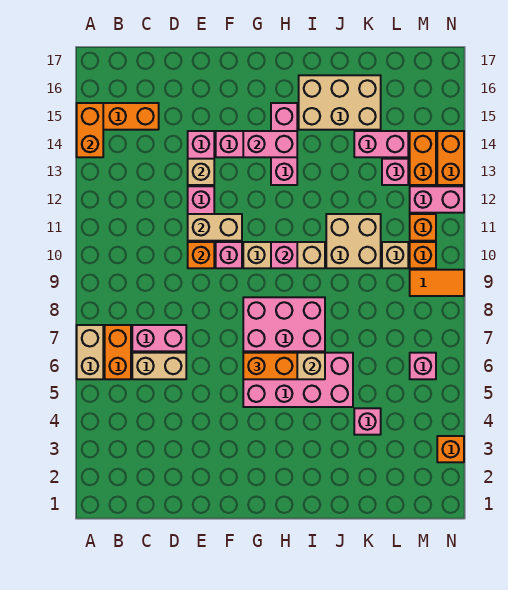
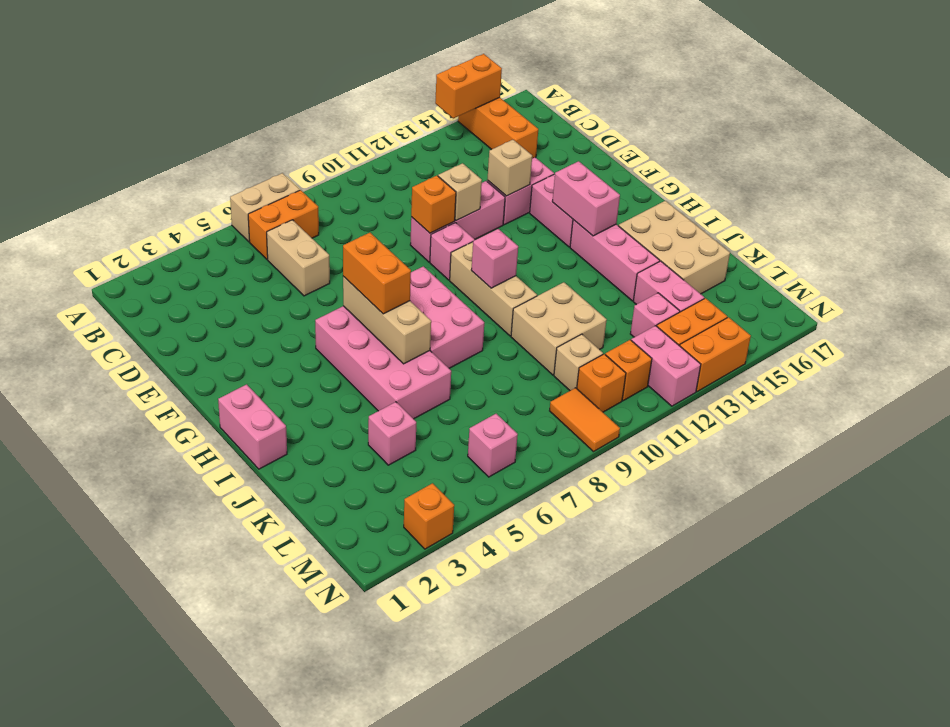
pink 1x2 brick [132,325,186,351] -> pink 1x2 brick moved to [218,384,287,469]
tan 1x2 brick [188,214,242,241] -> tan 1x1 brick [438,163,482,221]
pink 1x3 brick [271,103,297,185] -> pink 1x3 brick turned to [570,220,660,301]

